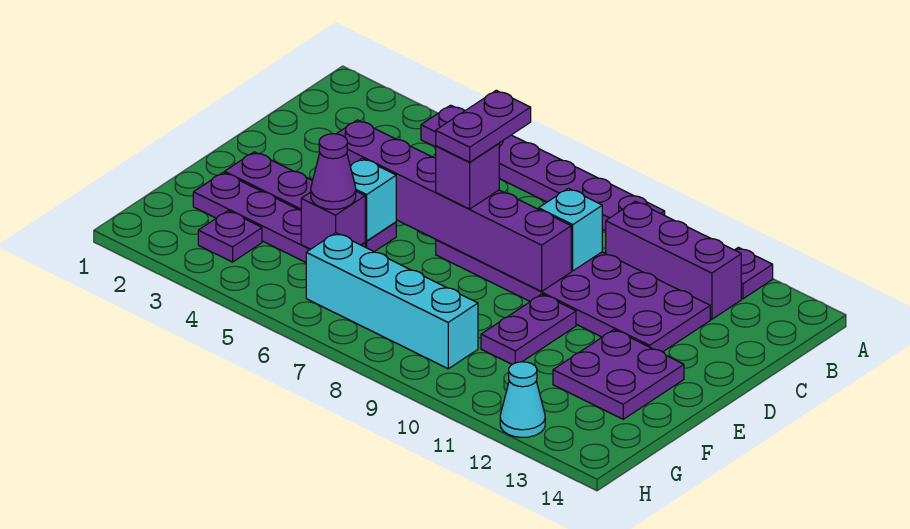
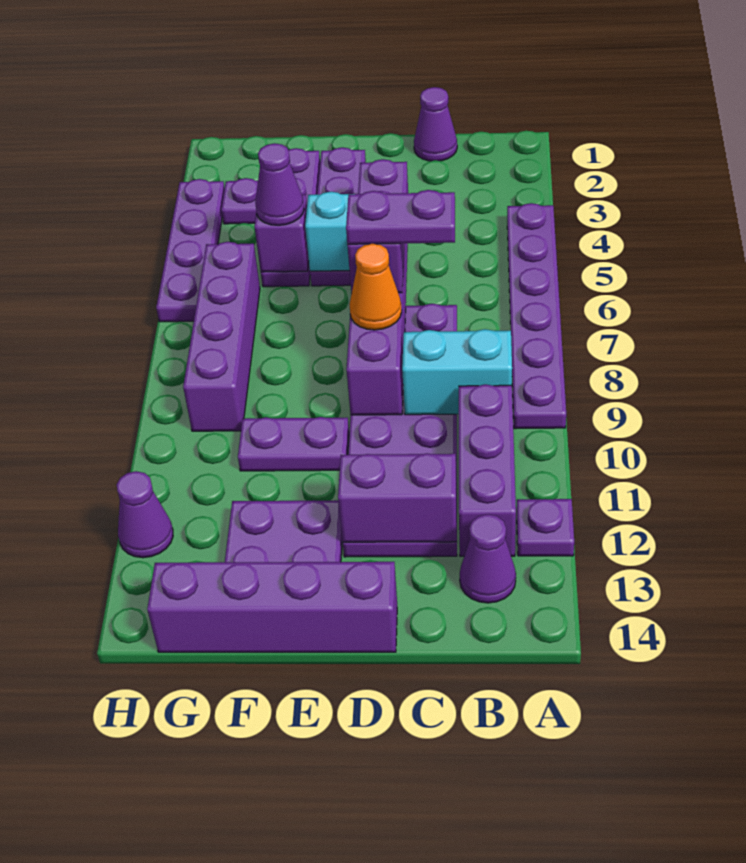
none -> purple 1x1 cone [460,514,516,603]
none -> purple 1x1 cone [414,87,457,161]
cyan 1x1 brick [539,188,602,271] -> cyan 1x2 brick [402,329,512,415]
none -> purple 1x2 brick [338,453,457,542]
none -> orange 1x1 cone [349,244,402,330]
none -> purple 1x4 brick [147,562,397,652]
cyan 1x4 brick [306,233,478,369] -> purple 1x4 brick [183,242,260,431]
none -> purple 1x4 plate [156,179,225,322]
cyan 1x1 cone [500,362,545,437] -> purple 1x1 cone [116,471,173,558]

